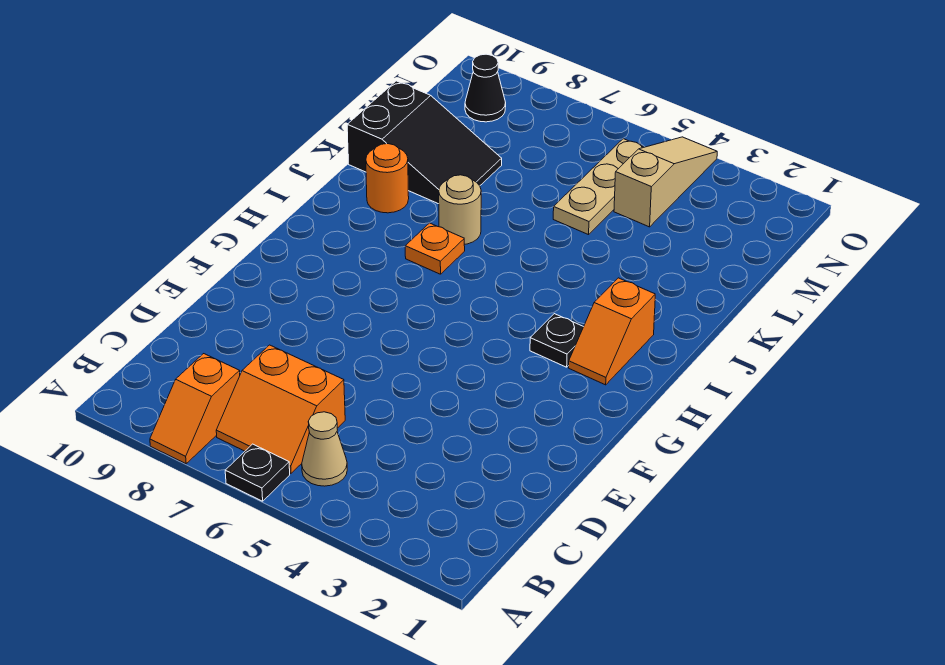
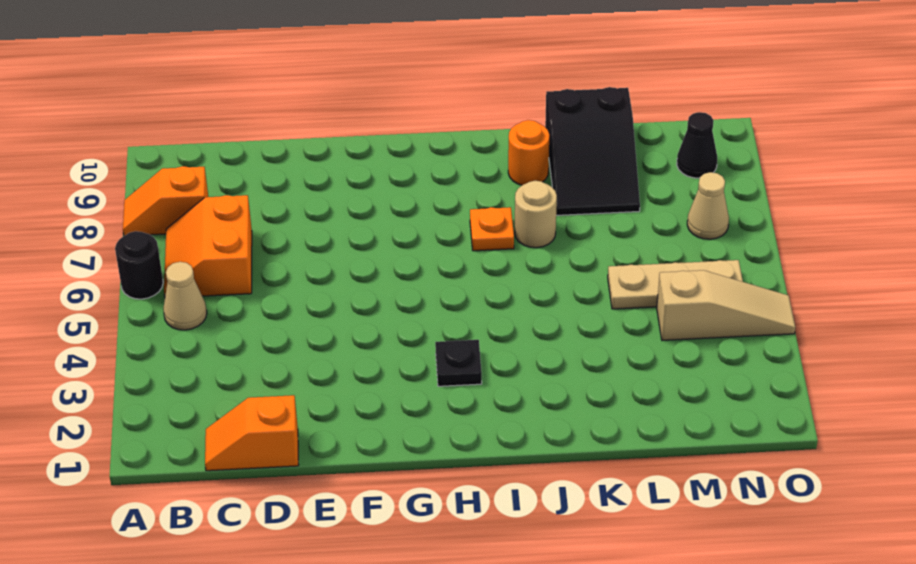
black 1x1 plate [225,444,290,501] -> black 1x1 round brick [115,231,163,299]
orange 1x2 slope [569,278,655,385] -> orange 1x2 slope moved to [205,395,299,471]
none -> tan 1x1 cone [687,172,729,239]

